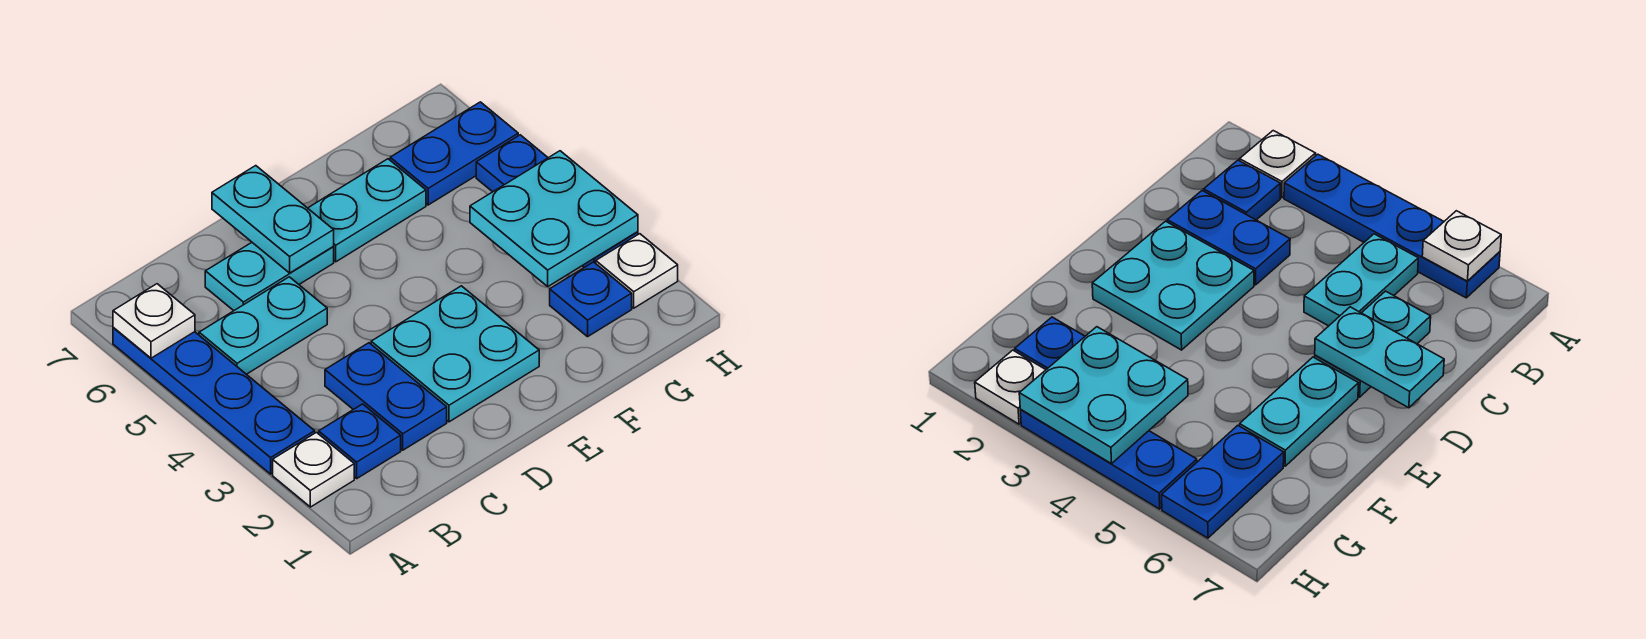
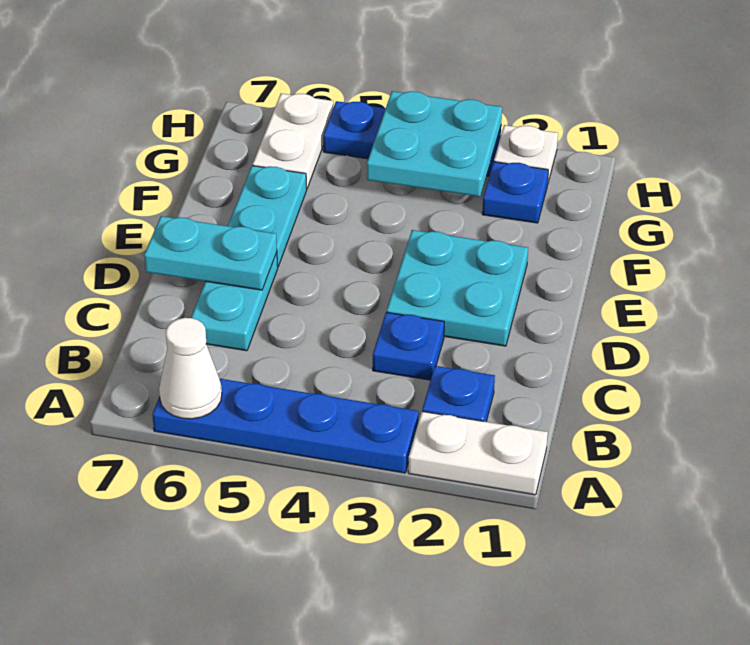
white 1x1 plate [273,432,354,507] -> white 1x2 plate [408,411,548,495]
white 1x1 plate [113,284,195,358] -> white 1x1 cone [159,318,222,419]
cyan 1x2 plate [199,277,327,374] -> none
blue 1x2 plate [325,343,447,450] -> blue 1x1 plate [373,312,444,380]
blue 1x2 plate [390,102,518,205] -> white 1x2 plate [253,93,333,188]

